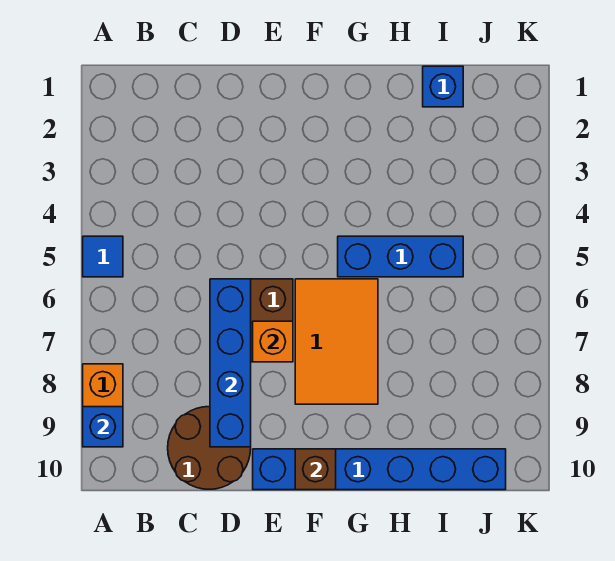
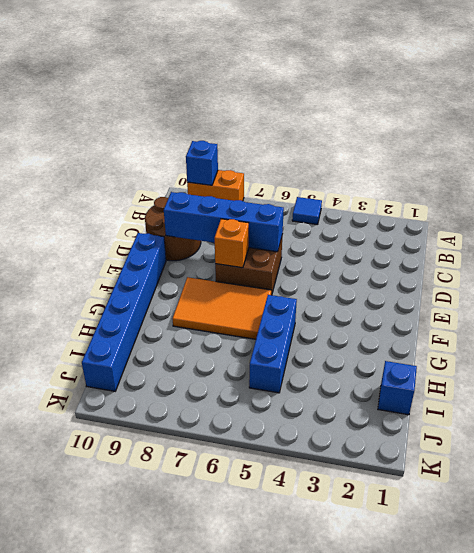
brown 1x1 brick [295,449,336,490] -> none

